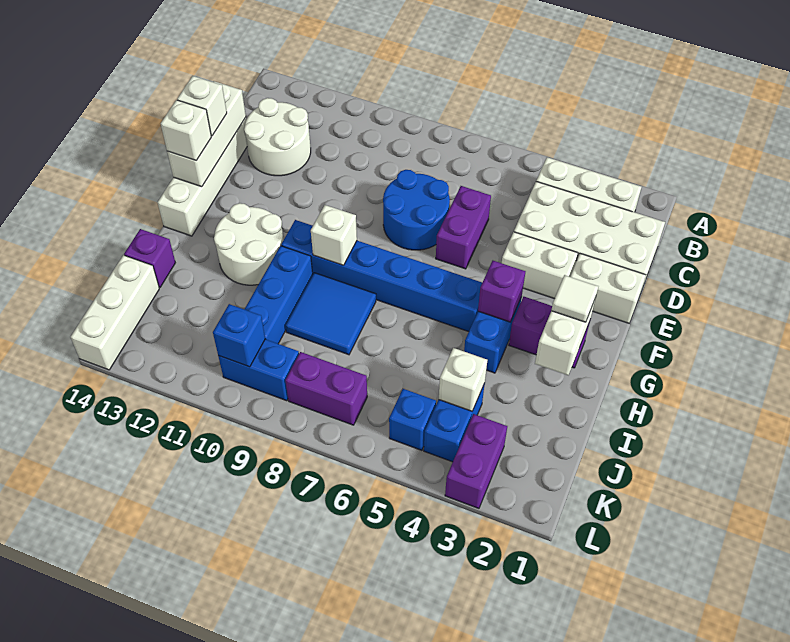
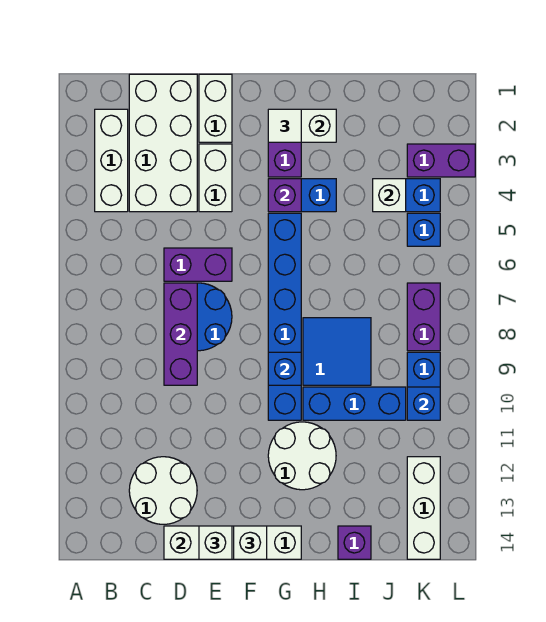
none -> purple 1x3 brick [164,283,197,385]
white 1x1 brick [311,205,357,265] -> blue 1x1 brick [268,352,301,385]
white 1x3 brick [71,255,159,370] -> white 1x3 brick turned to [407,457,440,559]

